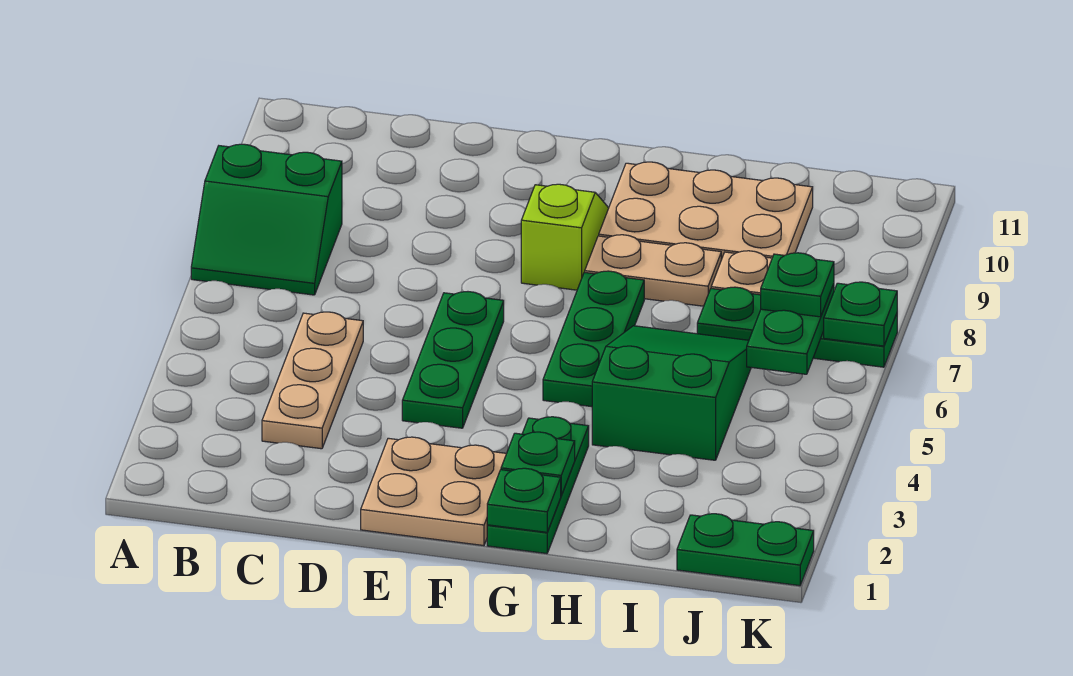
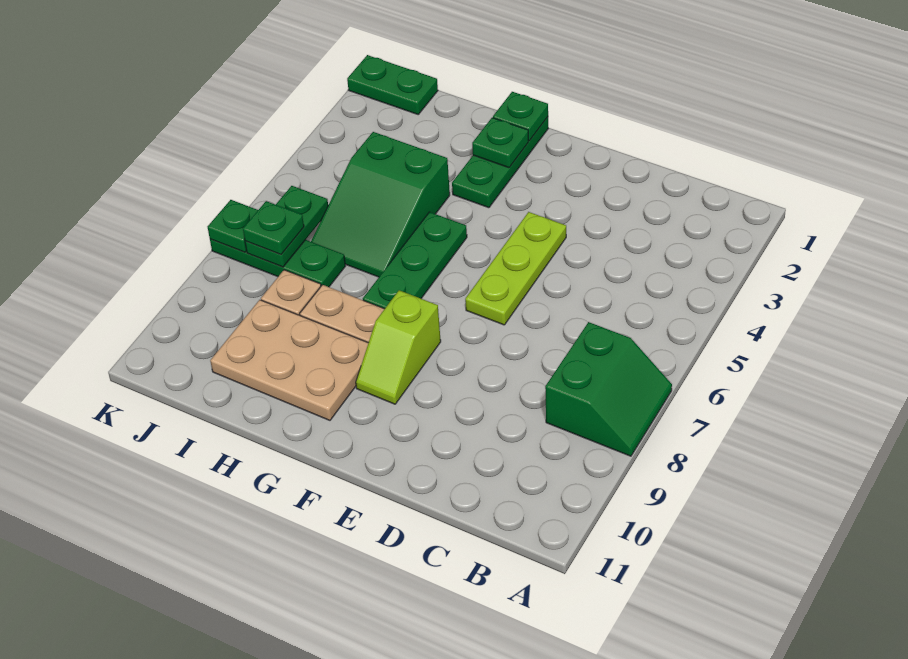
green 2x2 slope [191,144,342,295] -> green 2x2 slope turned to [545,322,672,456]
tan 1x3 plate [262,312,363,449] -> none
tan 2x2 plate [361,437,506,546] -> none
green 1x3 plate [402,292,504,428] -> lime 1x3 plate [465,212,566,325]

